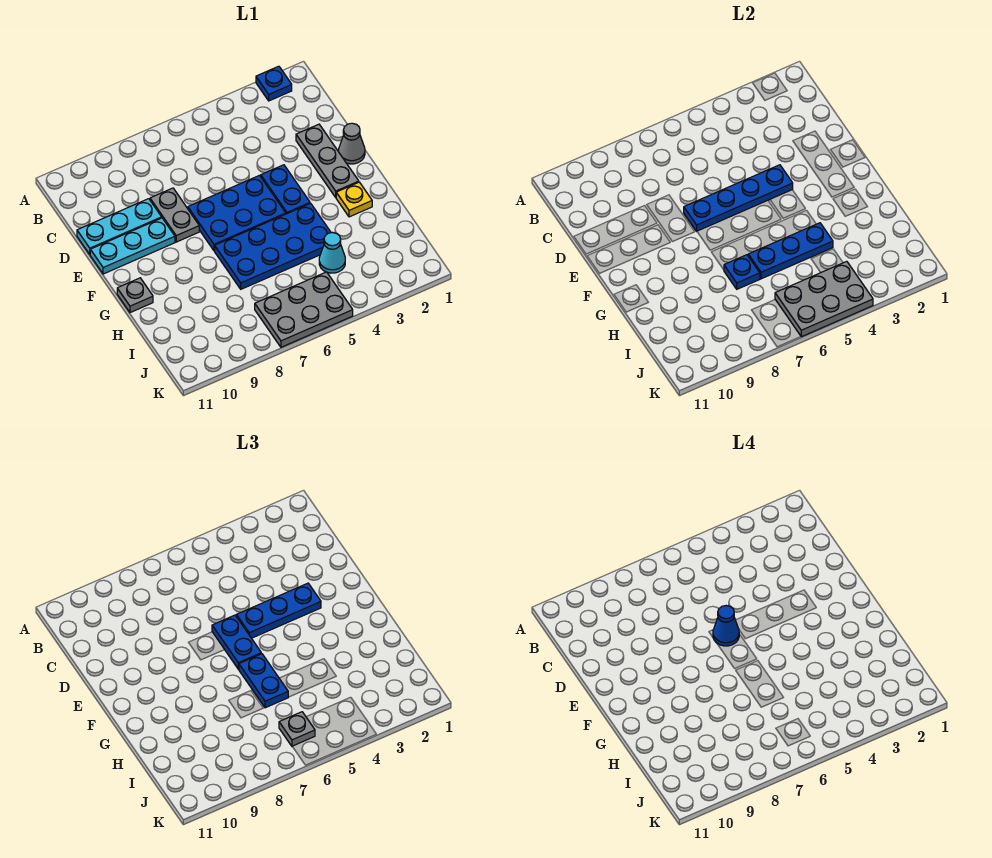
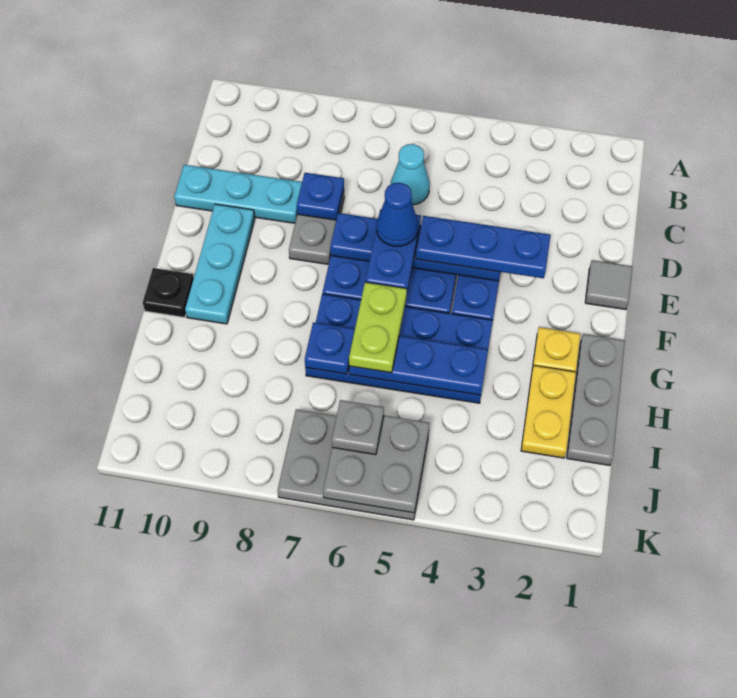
blue 1x1 plate [256,66,292,101] -> blue 1x1 plate moved to [297,173,344,220]
grey 1x3 plate [296,124,359,197] -> grey 1x3 plate moved to [567,334,625,465]
grey 1x1 cone [339,123,365,164] -> grey 1x1 tile [585,260,632,310]
cyan 1x3 plate [90,218,175,274] -> cyan 1x3 plate turned to [185,204,255,324]
blue 1x2 plate [239,654,288,708] -> lime 1x2 plate [349,282,407,373]
grey 1x1 plate [117,278,153,313] -> black 1x1 plate [143,268,194,317]
none -> yellow 1x2 plate [521,365,576,458]
cyan 1x1 cone [319,233,345,273] -> cyan 1x1 cone moved to [391,144,430,205]
grey 2x3 plate [775,261,873,337] -> grey 2x2 plate [323,415,429,513]

